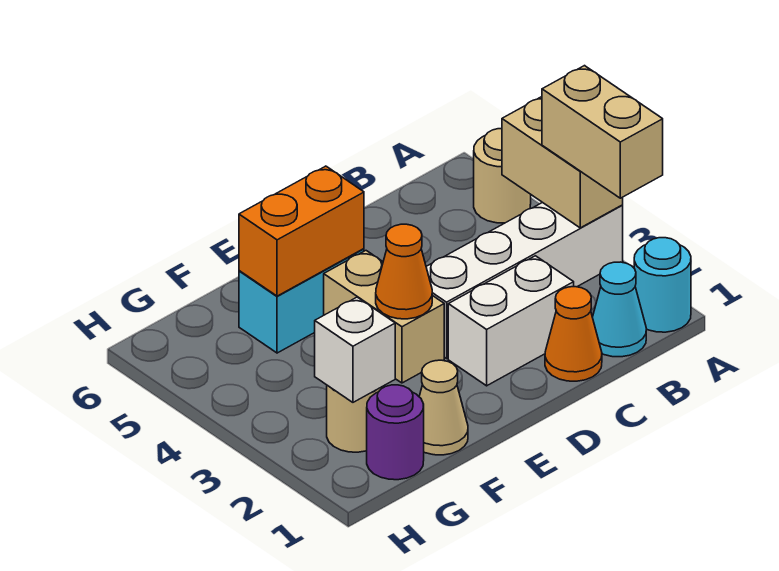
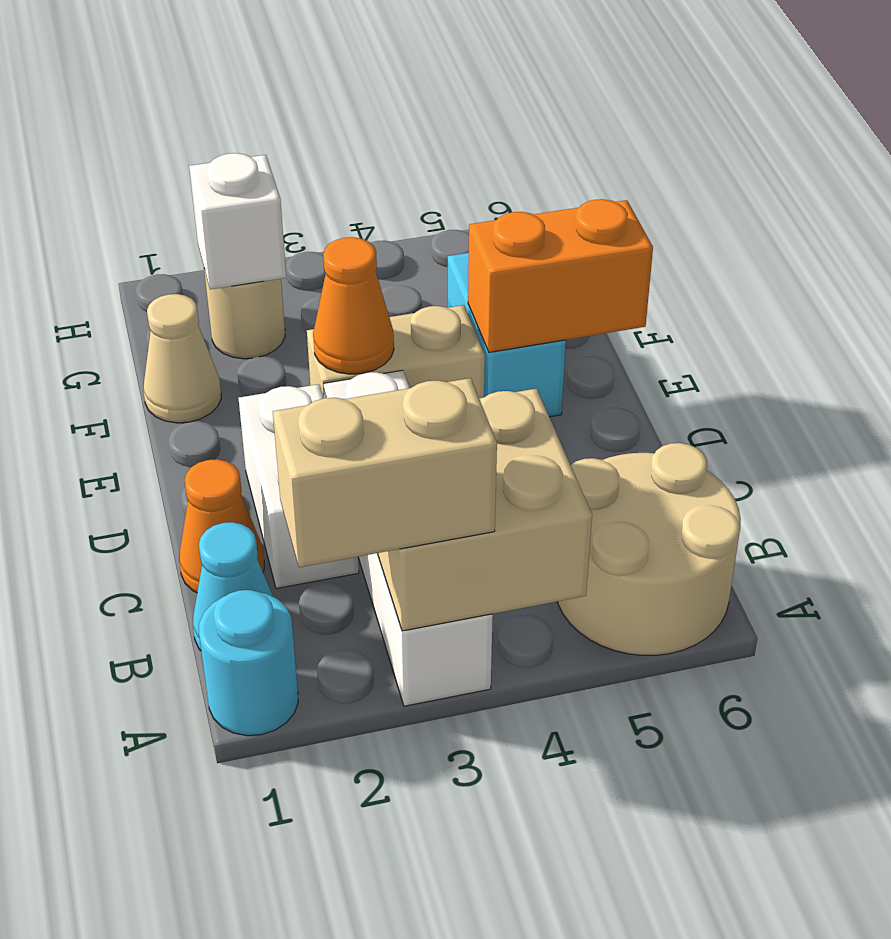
tan 1x2 brick [502,97,623,228] -> tan 2x2 brick [377,388,592,631]
tan 1x1 round brick [474,128,531,223] -> tan 2x2 round brick [557,443,741,655]
orange 1x2 brick [239,166,364,296] -> orange 1x2 brick turned to [468,199,653,352]
purple 1x1 round brick [367,385,424,480] -> none

